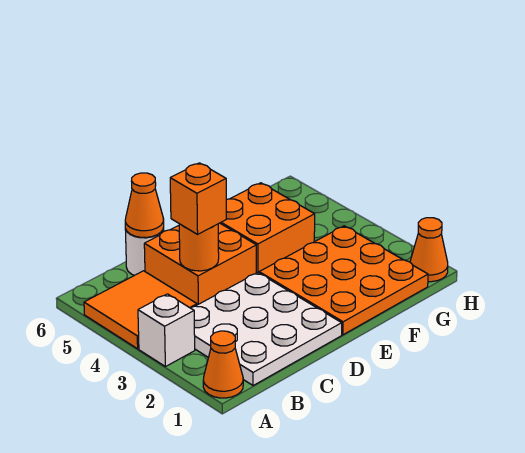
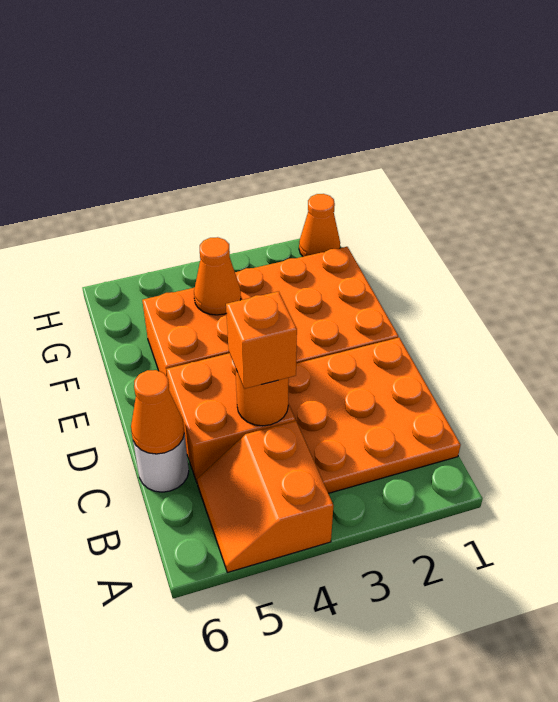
orange 1x1 cone [203,331,243,398] -> orange 1x1 cone moved to [194,237,241,315]
white 1x1 brick [138,294,195,367] -> none
orange 2x2 tile [84,271,197,349] -> orange 2x2 slope [197,421,333,572]
white 3x3 plate [191,273,342,386] -> orange 3x3 plate [288,338,460,493]

